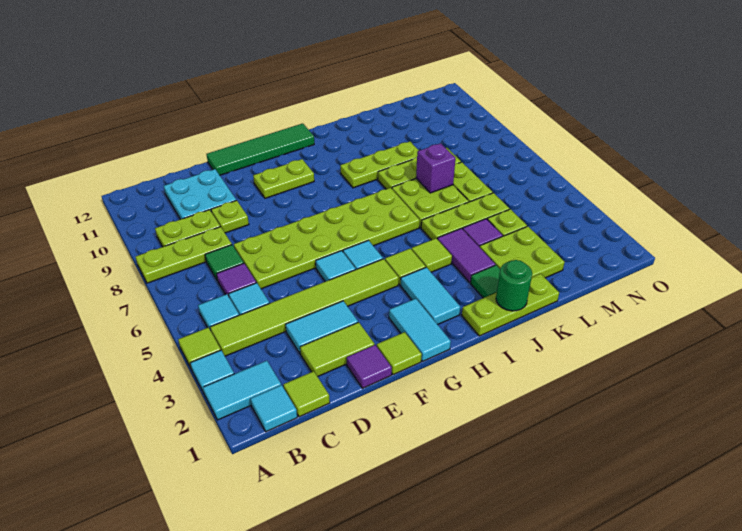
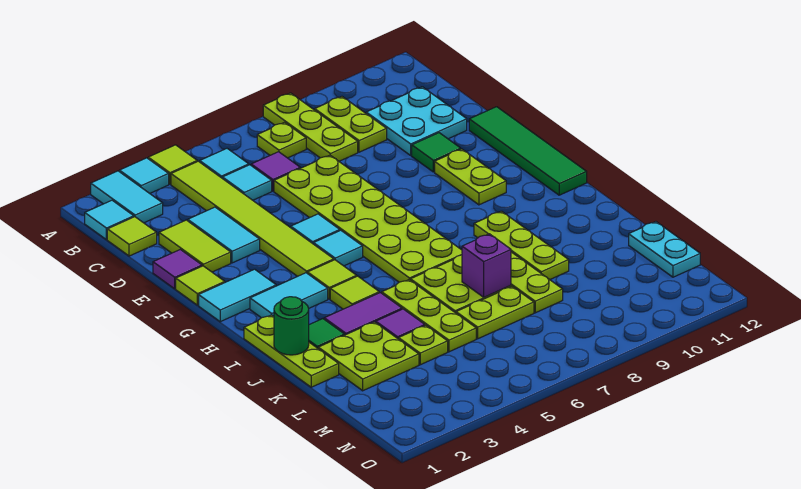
green 1x1 tile [205,245,244,281] -> green 1x1 tile moved to [412,133,461,172]
lime 1x1 plate [211,200,249,233] -> lime 1x1 plate moved to [257,122,306,158]
none -> cyan 1x2 plate [629,222,700,277]

